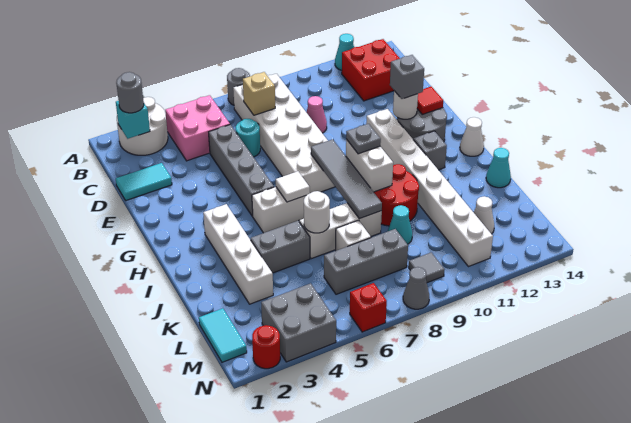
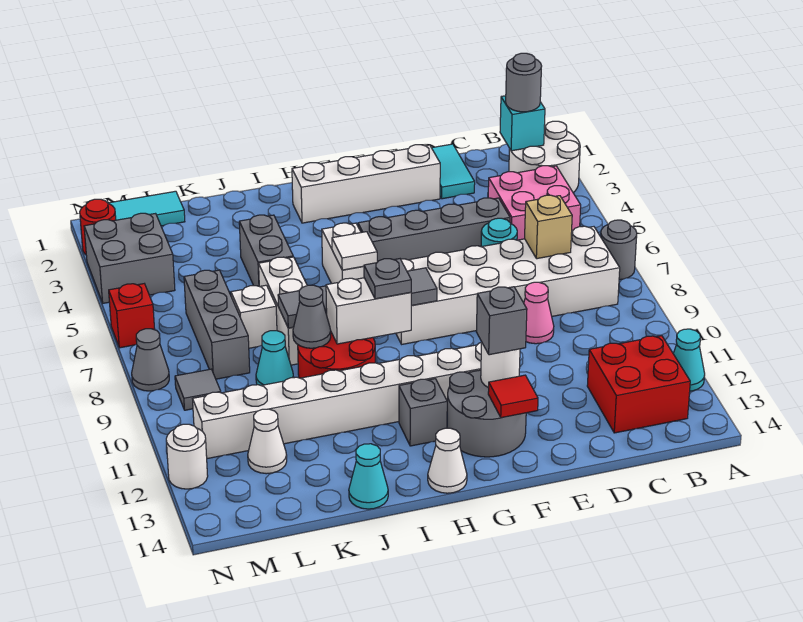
white 1x4 brick [203,204,273,304] -> white 1x4 brick moved to [292,145,440,223]
white 1x1 round brick [304,191,330,233] -> white 1x1 round brick moved to [166,424,208,489]
none -> grey 1x1 cone [293,285,331,348]

